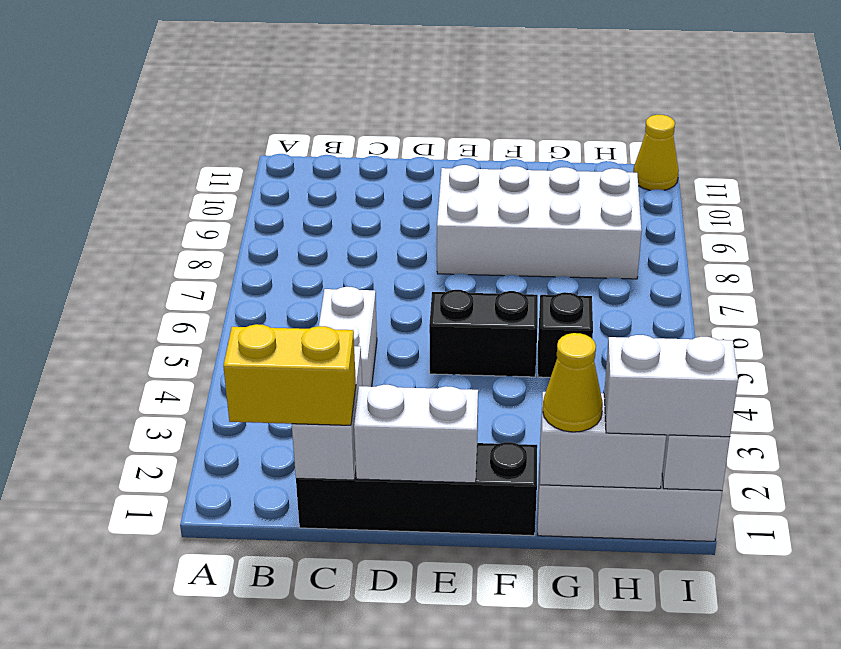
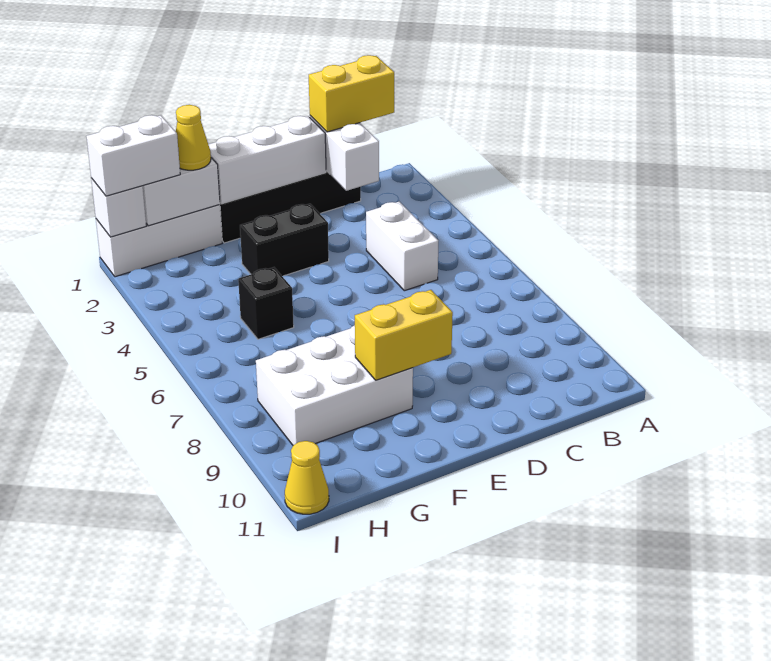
white 1x2 brick [354,385,478,483] -> white 1x3 brick [208,116,326,204]
black 1x2 brick [429,290,538,377] -> black 1x2 brick moved to [240,204,329,276]
white 2x4 brick [437,165,642,279] -> white 2x3 brick [256,325,413,445]
none -> yellow 1x2 brick [355,290,453,380]

